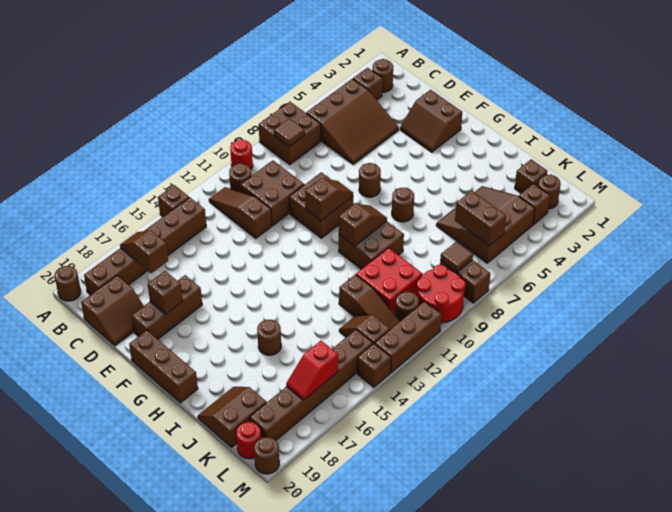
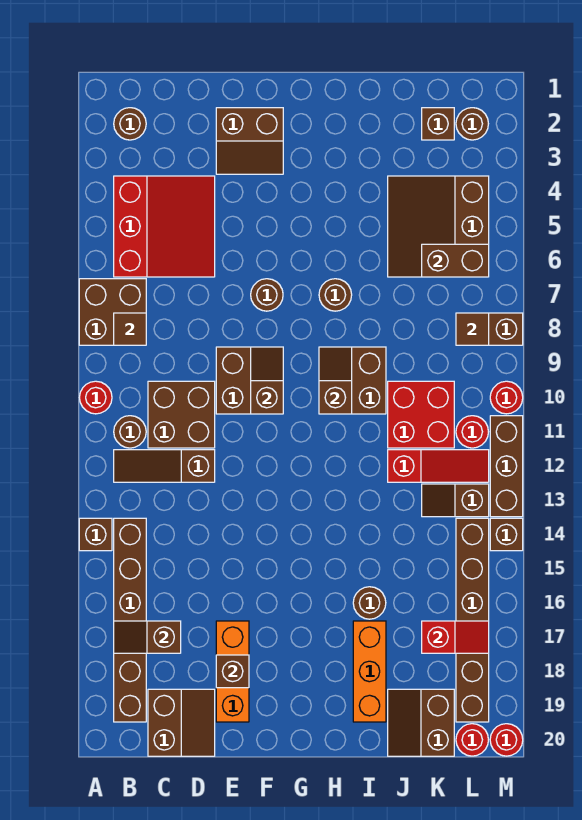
brown 1x1 round brick [55,266,81,301] -> none
brown 1x1 brick [353,68,383,100] -> none
brown 3x3 slope [306,79,399,164] -> red 3x3 slope [114,176,215,277]
brown 1x3 brick [132,275,202,339] -> orange 1x3 brick [216,621,249,722]
brown 1x3 brick [129,330,198,403] -> none
none -> orange 1x3 brick [353,621,386,722]
brown 1x3 slope [339,274,400,329] -> red 1x3 slope [388,450,489,482]
brown 1x1 brick [519,184,550,225] -> none
red 2x2 round brick [417,265,465,323] -> red 1x1 round brick [490,381,523,414]
brown 1x1 round brick [395,291,419,321] -> red 1x1 round brick [456,416,488,448]
red 1x2 slope [286,341,338,400] -> red 1x2 slope turned to [422,621,489,653]
brown 1x1 round brick [254,437,279,474] -> red 1x1 round brick [490,724,523,756]

